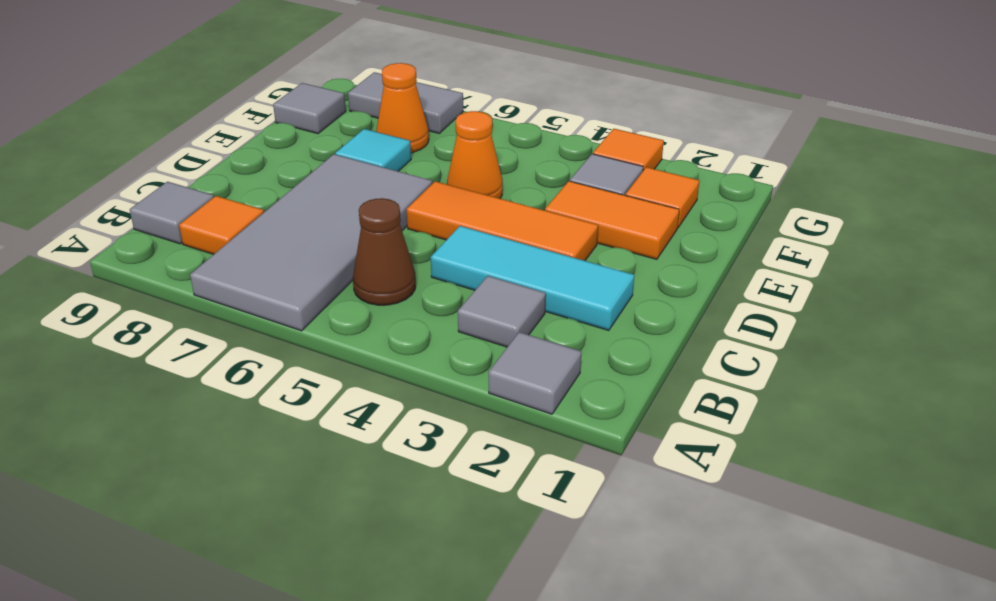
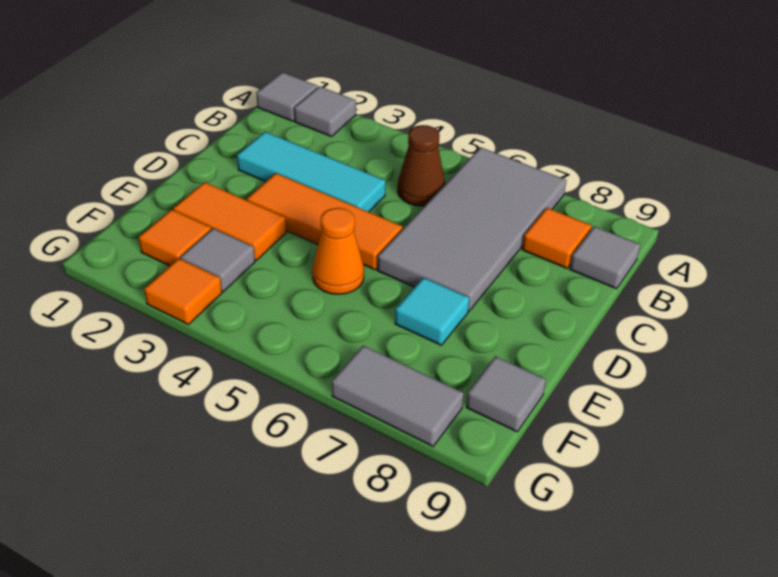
grey 1x1 tile [458,276,546,347] -> grey 1x1 tile moved to [257,72,318,121]
orange 1x1 cone [376,63,429,153] -> none

